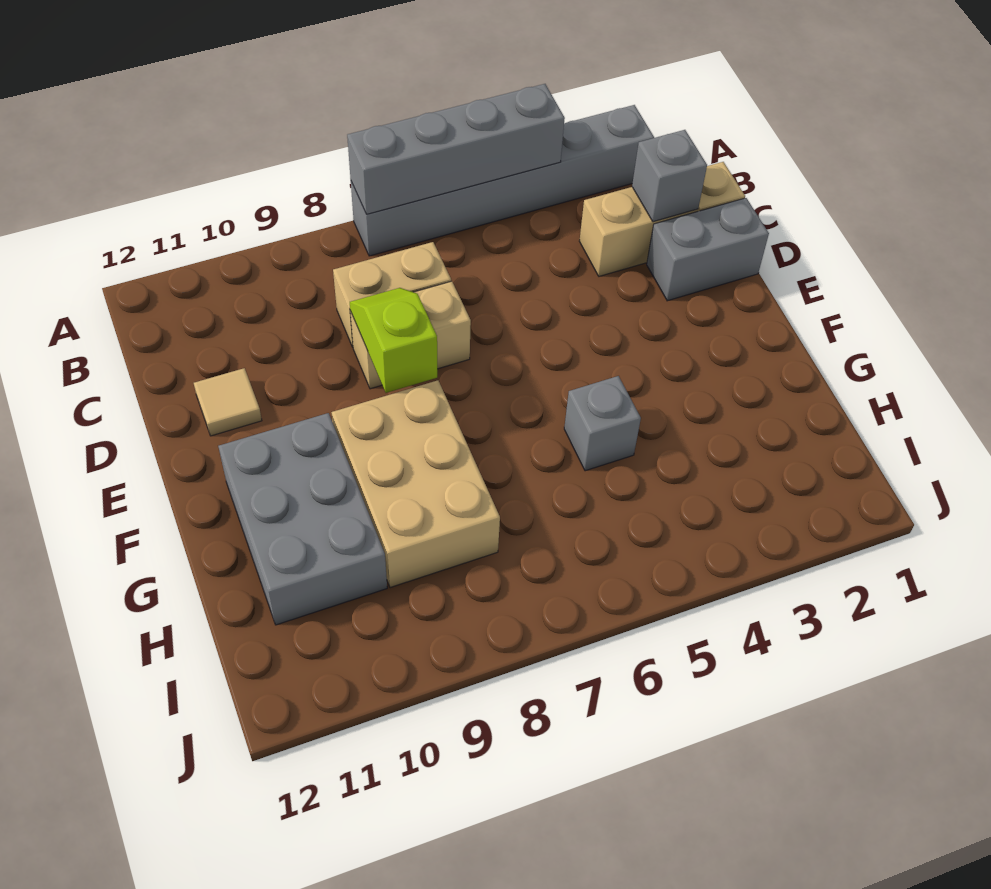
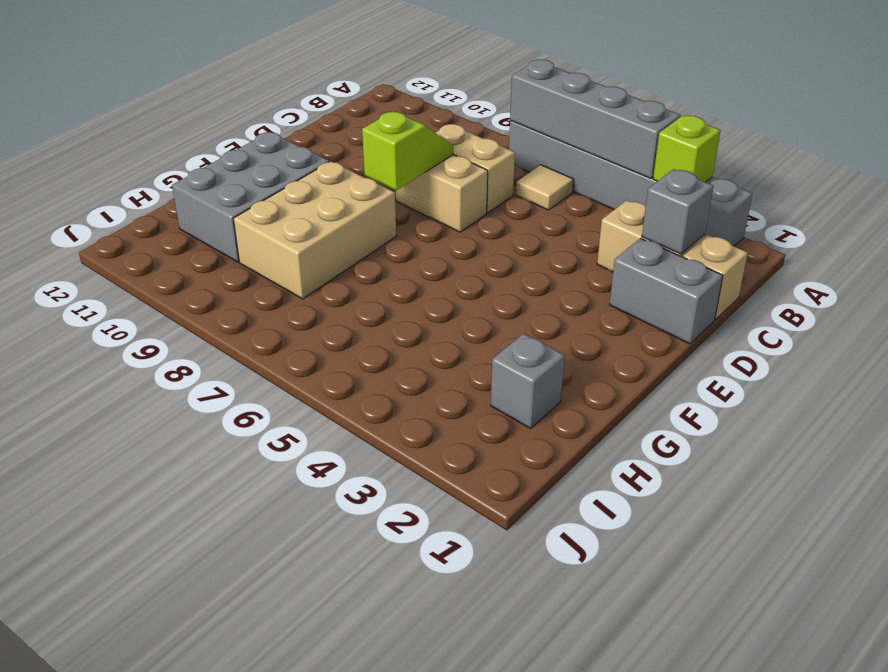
none -> lime 1x1 brick [653,116,721,182]
tan 1x1 tile [194,368,262,436] -> tan 1x1 tile moved to [516,165,574,210]
grey 1x1 brick [564,376,641,471] -> grey 1x1 brick moved to [491,333,565,428]

